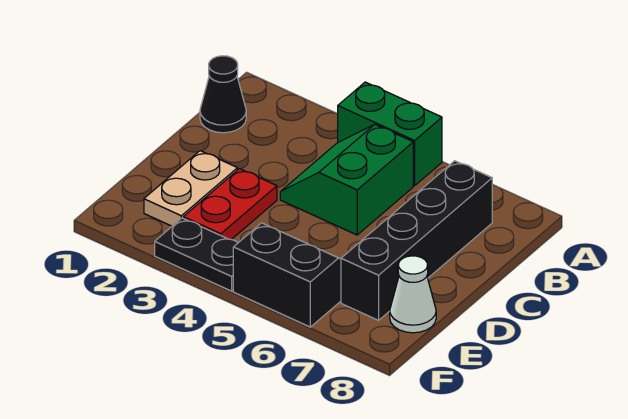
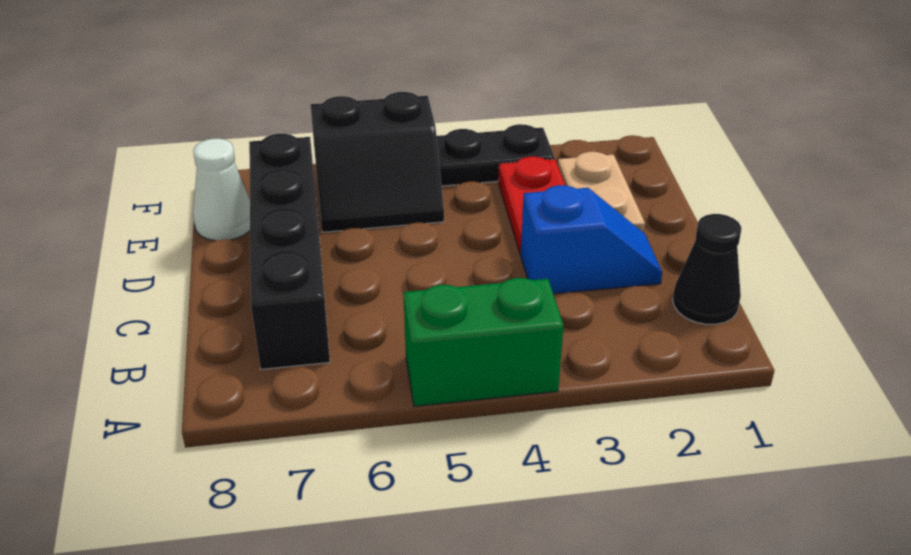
green 2x2 slope [280,125,413,235] -> none
none -> blue 1x2 slope [521,185,662,294]

